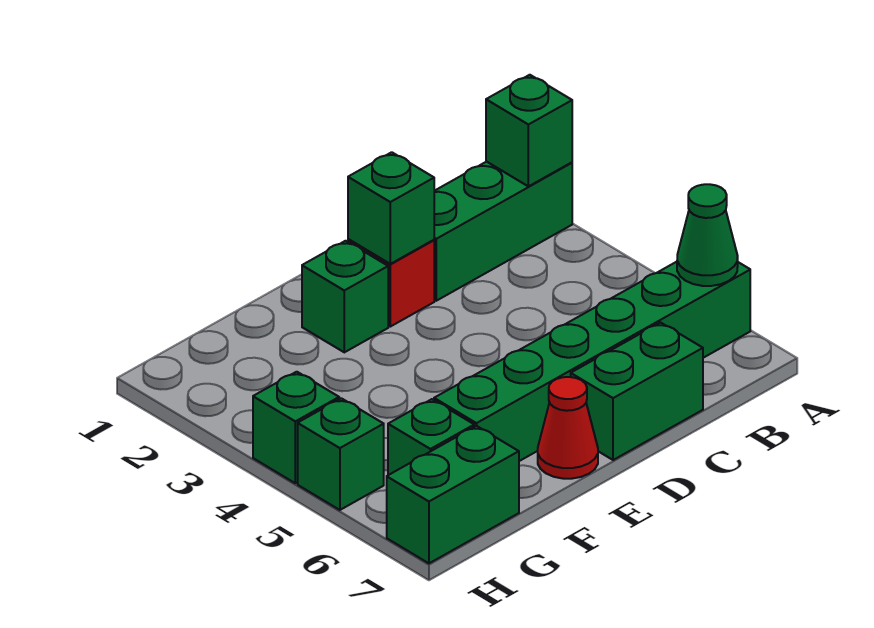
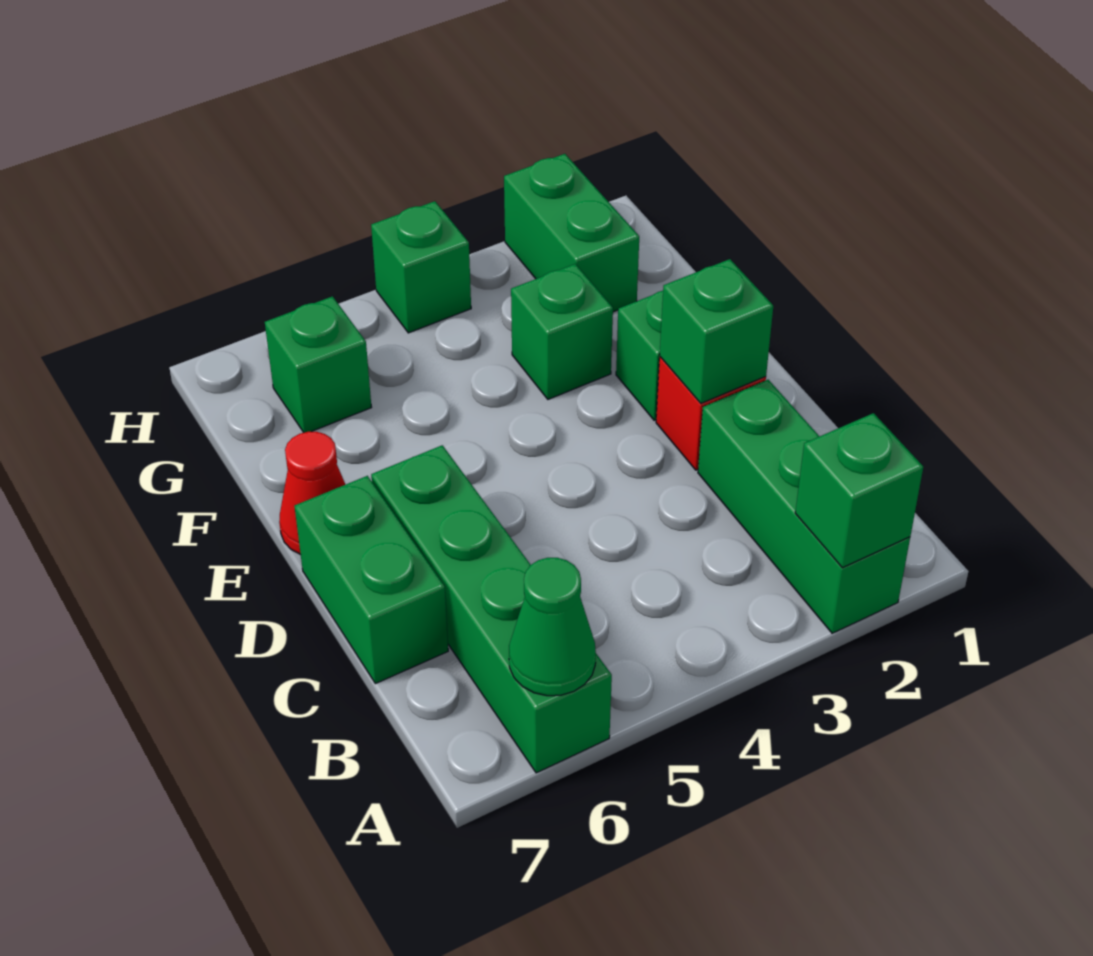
green 1x6 brick [434,262,750,461] -> green 1x4 brick [371,445,612,773]
green 1x2 brick [387,426,519,563] -> green 1x2 brick moved to [504,154,639,312]
green 1x1 brick [298,398,384,510] -> green 1x1 brick moved to [511,264,613,399]

